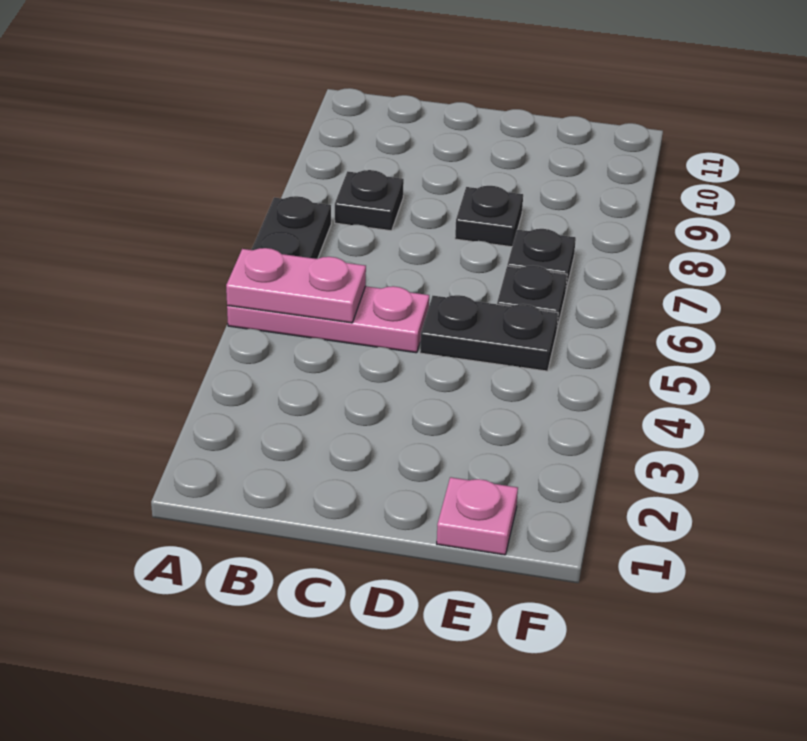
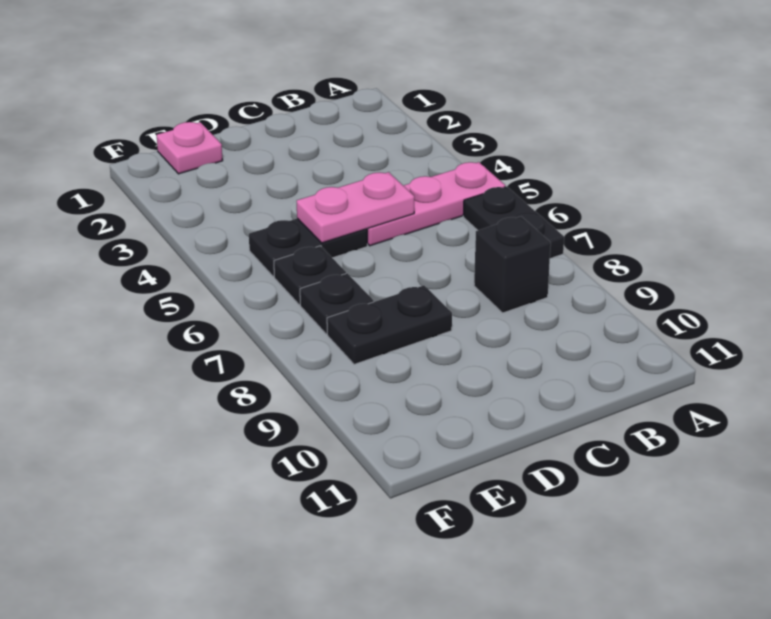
pink 1x2 plate [226,248,366,323] -> pink 1x2 plate moved to [297,172,414,243]
black 1x1 plate [335,170,404,231] -> black 1x1 brick [474,217,551,313]
black 1x1 plate [455,186,523,247] -> black 1x2 plate [327,285,452,364]

